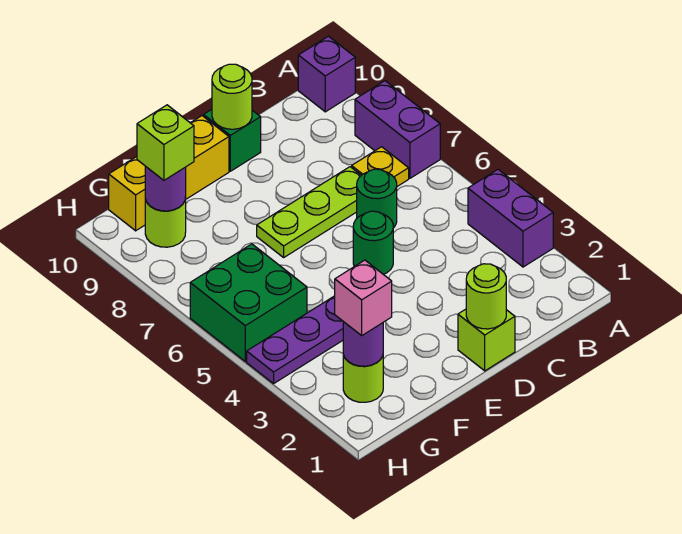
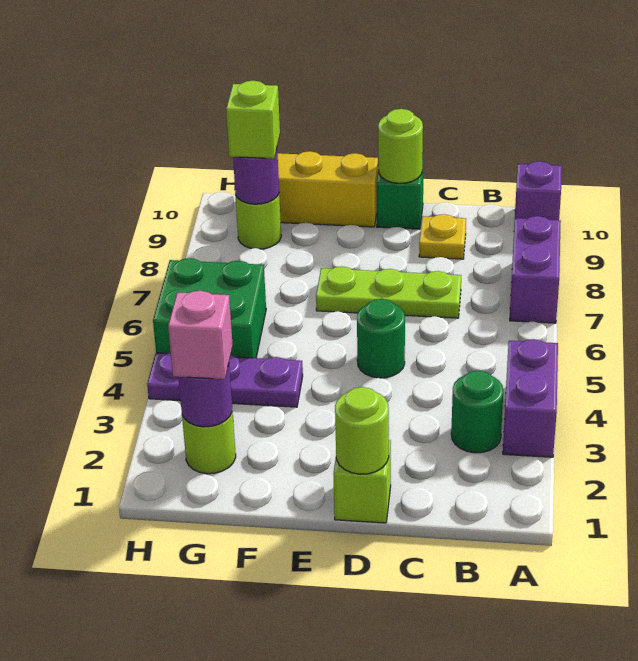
yellow 1x1 plate [352,147,409,186] -> yellow 1x1 plate moved to [419,214,466,259]
green 1x1 round brick [357,169,397,228] -> green 1x1 round brick moved to [451,371,503,453]

